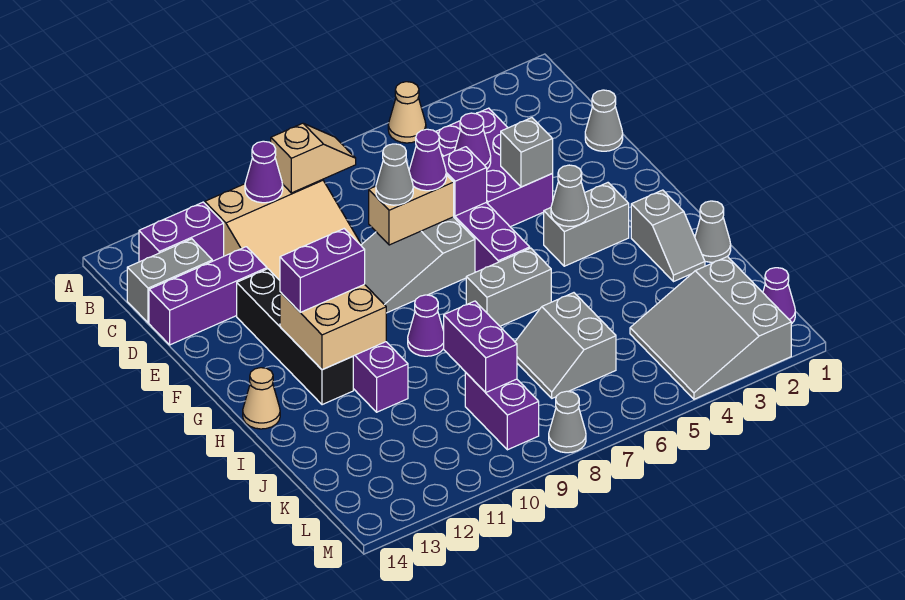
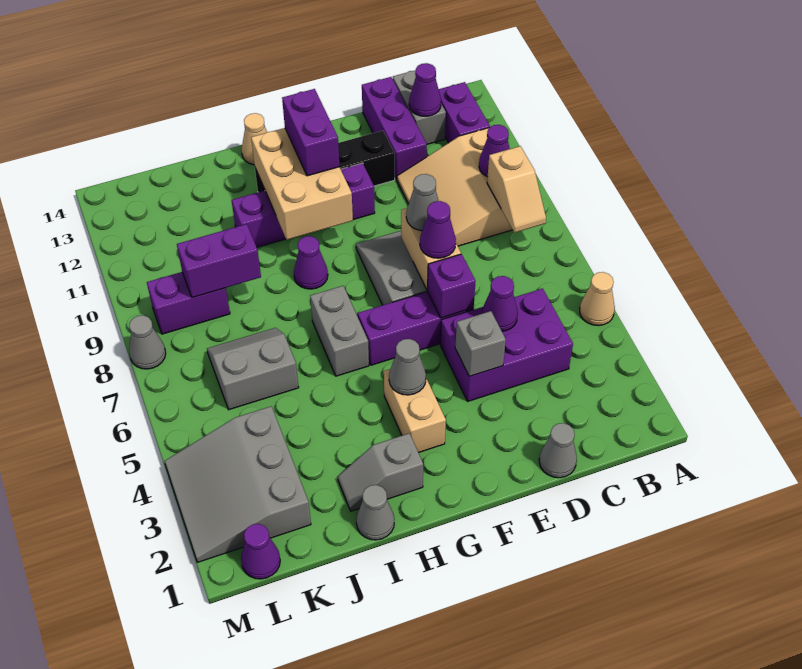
none -> purple 1x1 cone [409,63,441,116]
grey 1x2 brick [544,183,629,266] -> tan 1x2 brick [384,369,446,453]
tan 2x2 brick [280,284,386,370] -> tan 2x3 brick [251,128,353,240]
grey 3x3 slope [630,257,791,399] -> grey 3x3 slope turned to [165,406,311,562]

